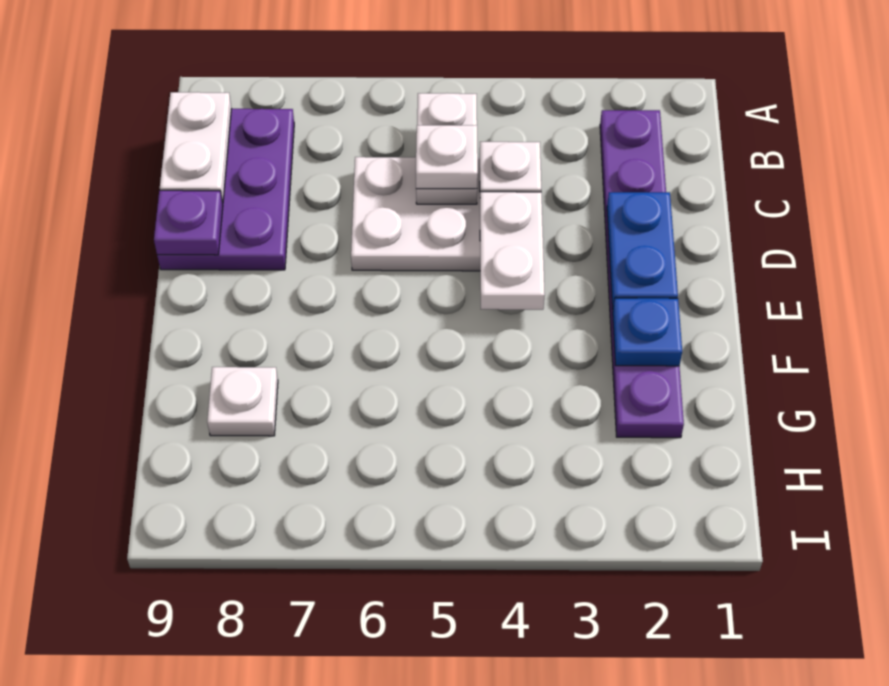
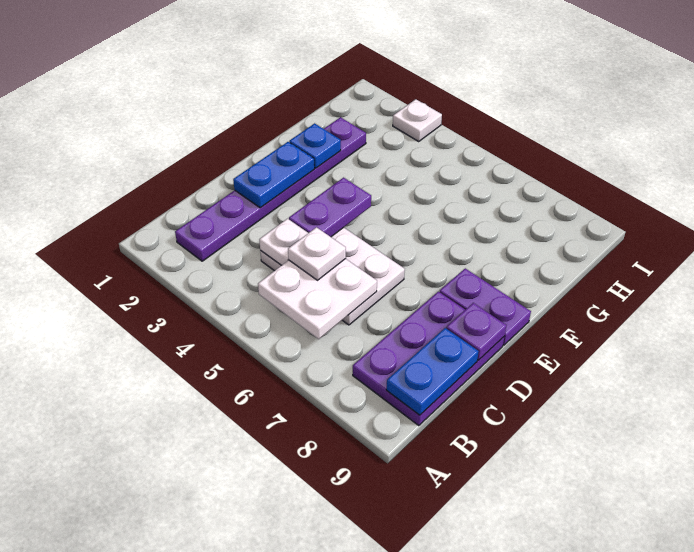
white 1x2 plate [416,93,477,204] -> white 2x2 plate [258,259,377,339]
white 1x2 plate [160,92,232,203] -> blue 1x2 plate [386,328,479,415]
white 1x2 plate [480,192,545,310] -> purple 1x2 plate [289,178,371,237]
none -> purple 1x2 plate [440,268,531,345]
white 1x1 plate [207,367,278,436] -> white 1x1 plate moved to [393,99,442,141]

